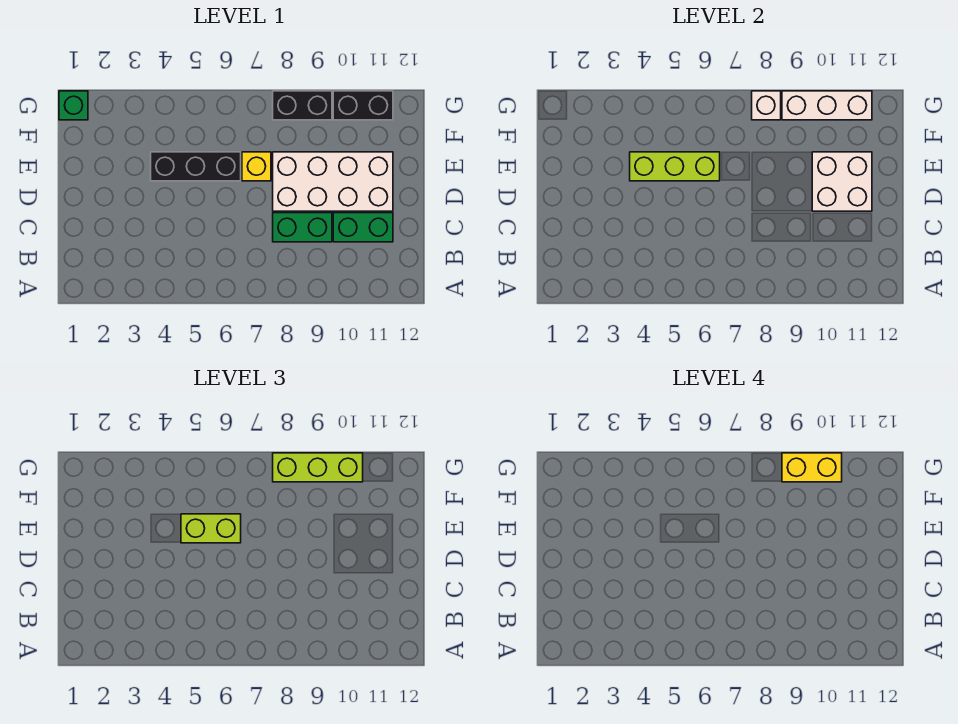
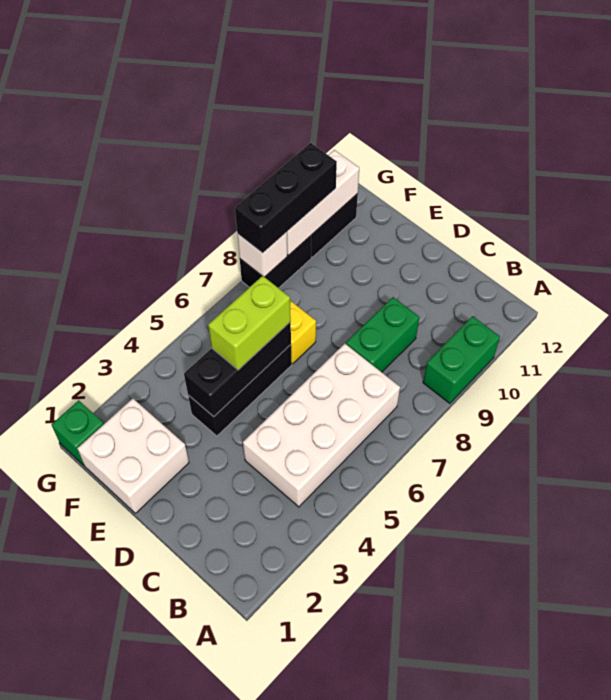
green 1x2 brick [333,213,393,242] -> green 1x2 brick moved to [423,316,500,404]
white 2x4 brick [273,152,393,211] -> white 2x4 brick moved to [243,344,400,507]
white 2x2 brick [812,152,872,211] -> white 2x2 brick moved to [77,398,189,513]
lime 1x3 brick [630,152,720,181] -> black 1x3 brick [184,322,291,417]
lime 1x3 brick [273,453,363,482] -> black 1x3 brick [235,143,337,253]
yellow 1x2 brick [782,453,842,482] -> none

